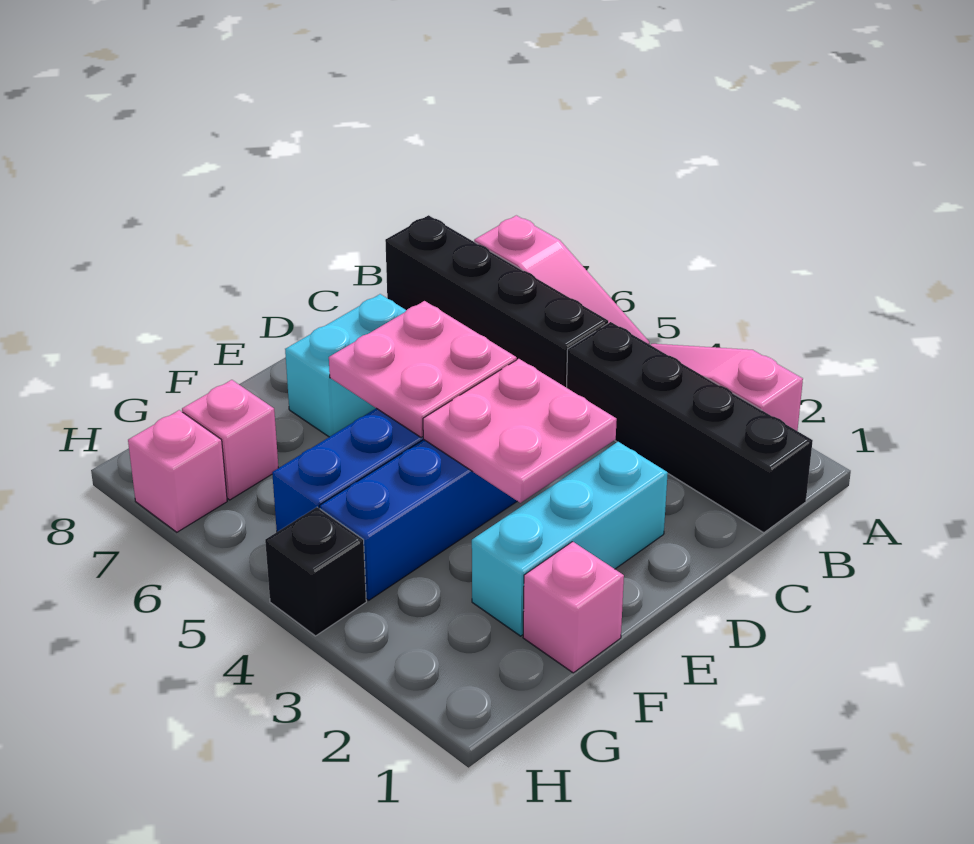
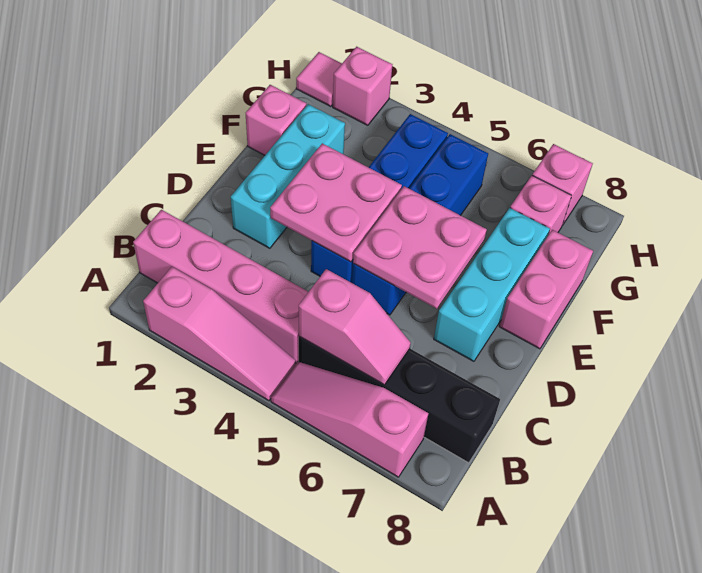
black 1x4 brick [567,322,813,533] -> pink 1x4 brick [133,210,308,363]
none -> pink 1x2 slope [299,269,411,385]
cyan 1x2 brick [285,294,406,437] -> cyan 1x3 brick [434,208,550,361]
none -> pink 1x2 brick [499,230,593,349]
none -> pink 1x1 tile [296,52,342,107]
none -> pink 1x1 brick [333,47,392,125]
black 1x1 brick [265,507,366,636] -> none

